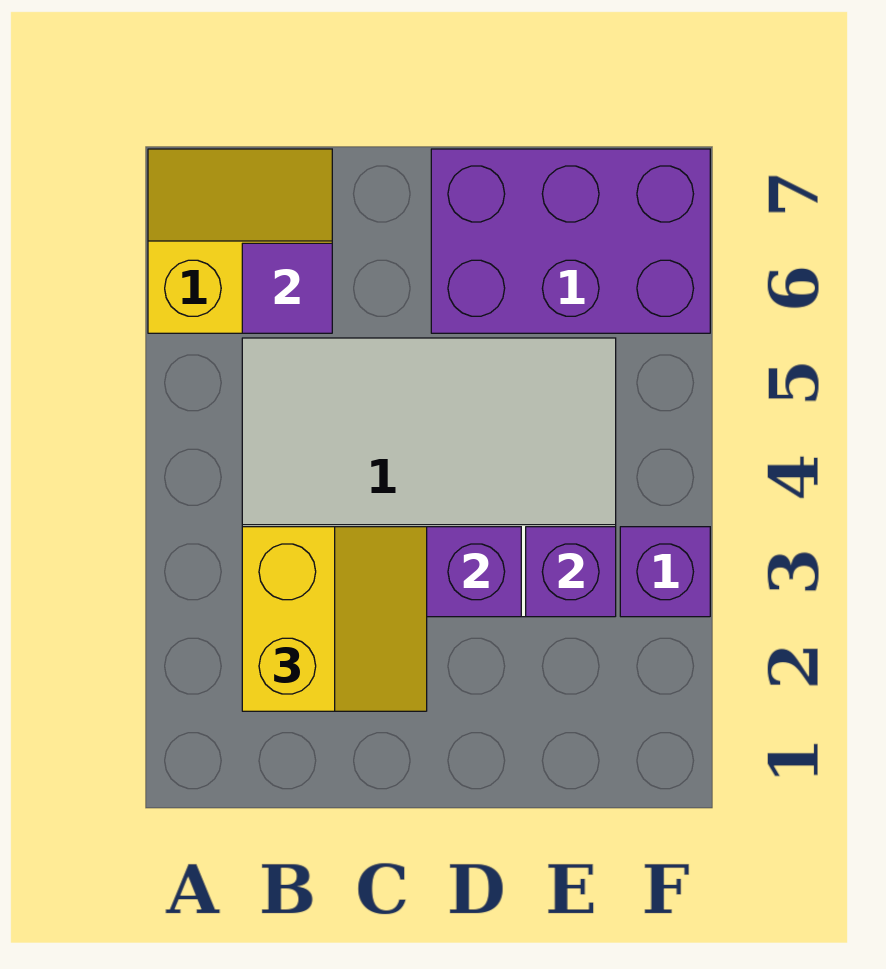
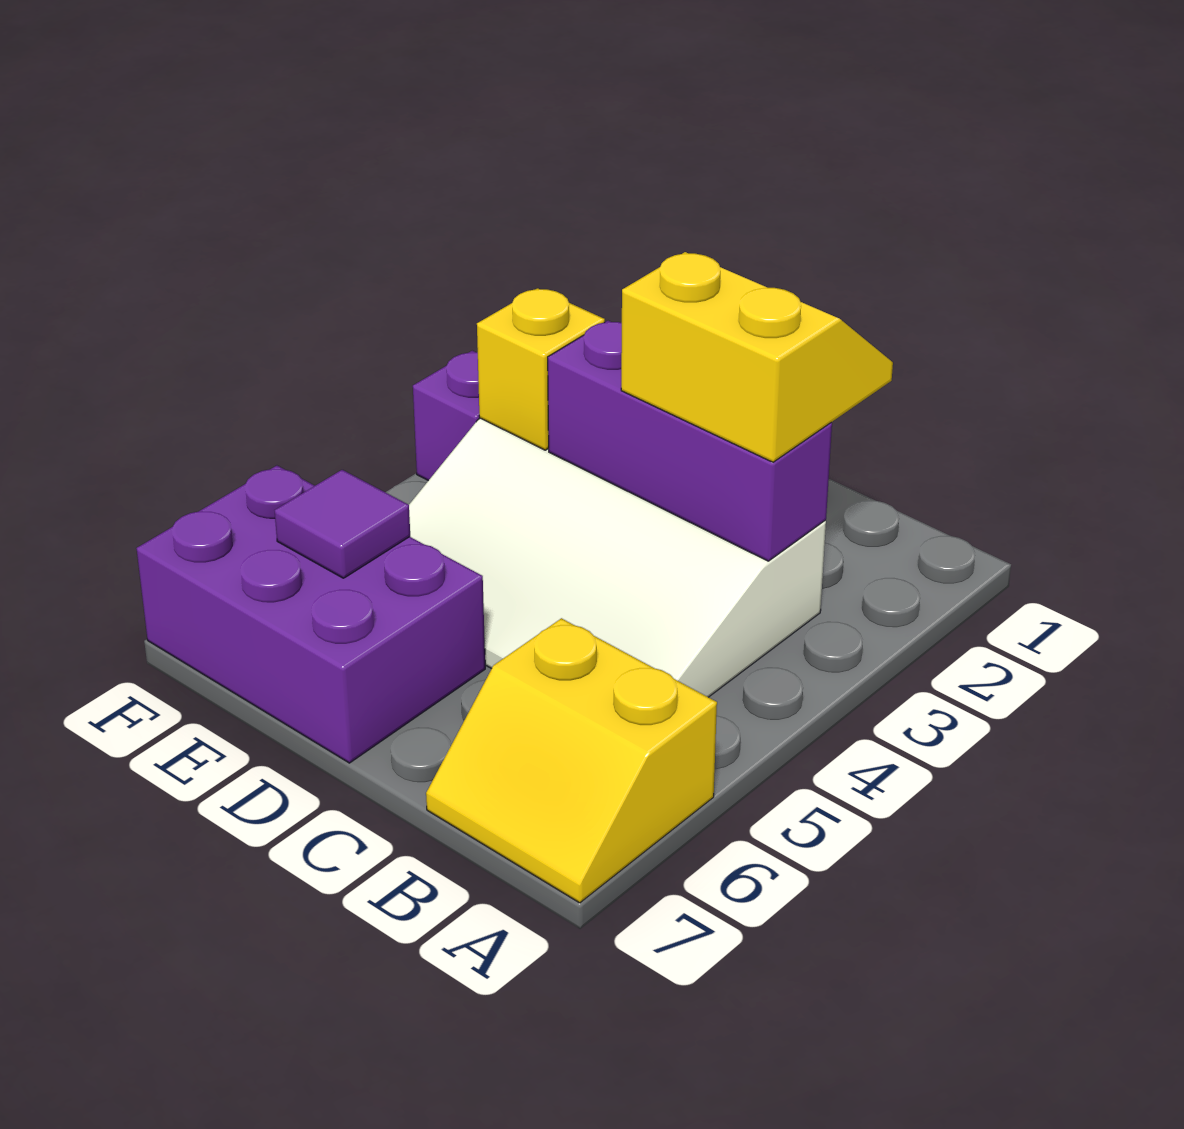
yellow 2x2 slope [242,527,427,711] -> yellow 2x2 slope turned to [621,252,893,462]
purple 1x1 tile [242,243,332,333] -> purple 1x1 tile moved to [275,470,410,578]
purple 1x1 brick [526,527,616,617] -> yellow 1x1 brick [477,288,605,450]

